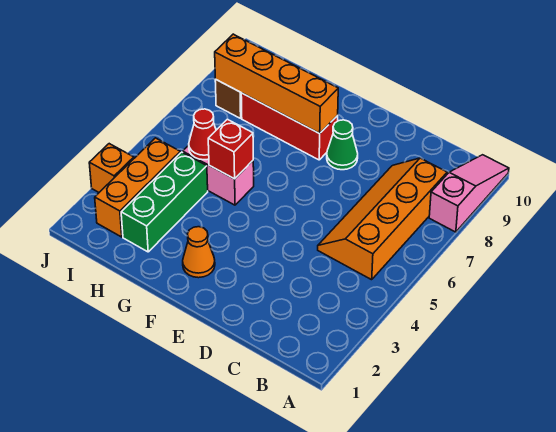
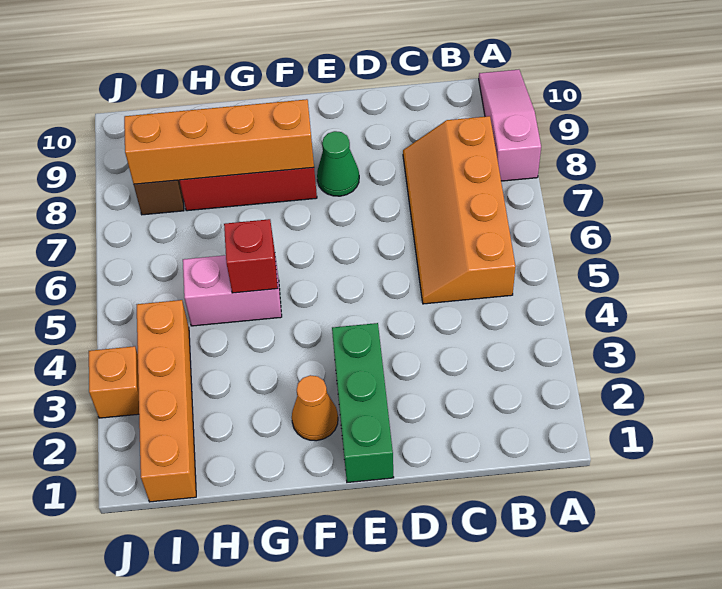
green 1x3 brick [121,152,208,252] -> green 1x3 brick moved to [332,323,394,482]
red 1x1 cone [189,109,216,160] -> none
orange 1x3 brick [95,138,180,237] -> orange 1x4 brick [137,300,196,502]

